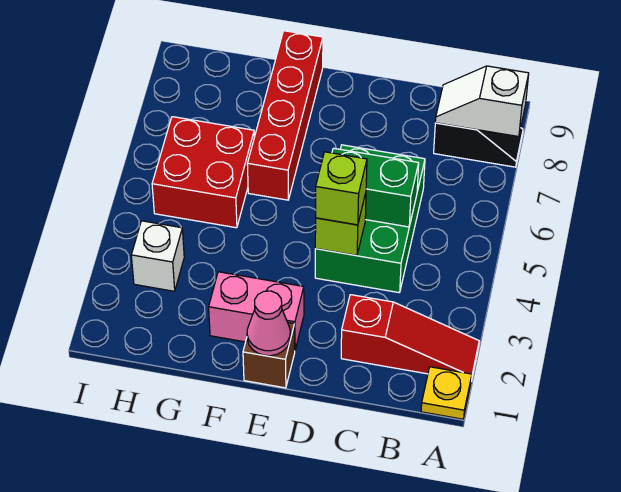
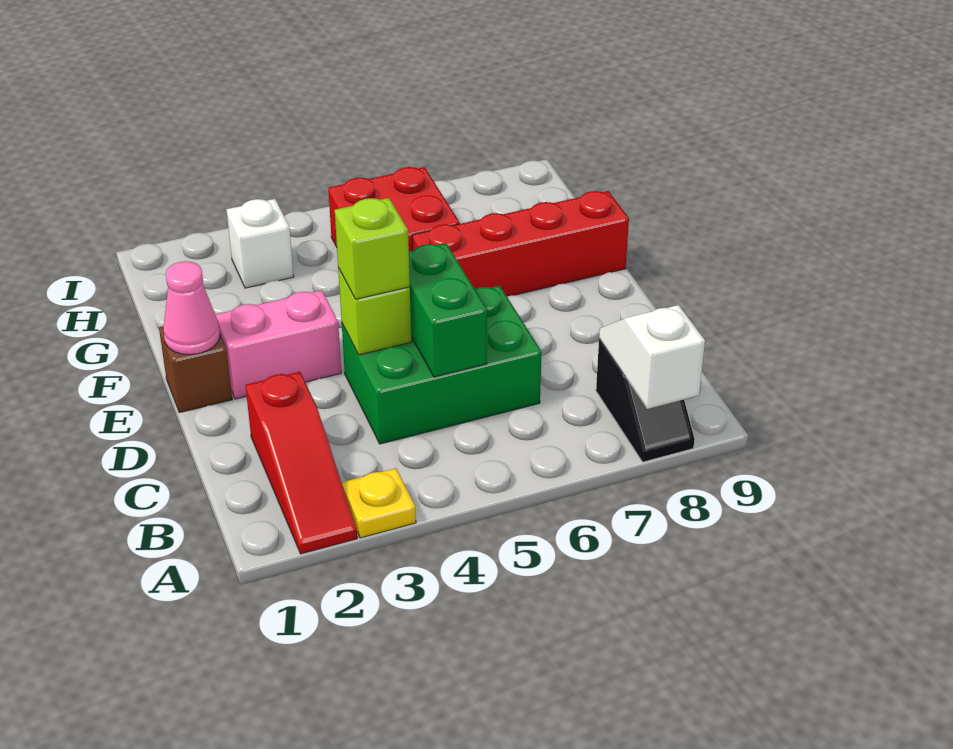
yellow 1x1 plate [421,367,472,419] -> yellow 1x1 plate moved to [342,468,416,538]
pink 1x2 brick [209,272,304,349] -> pink 1x2 brick turned to [215,290,341,399]

